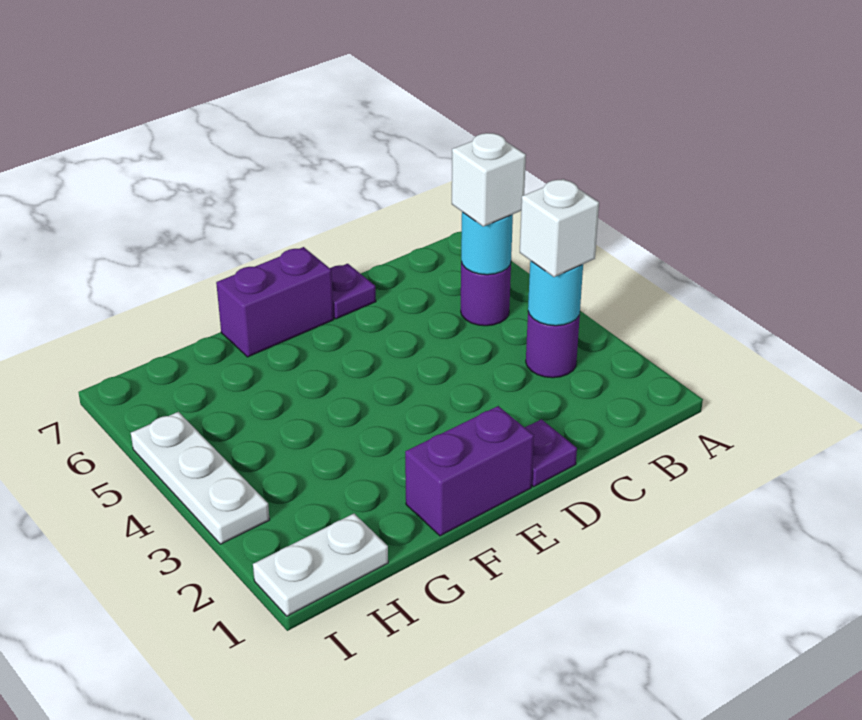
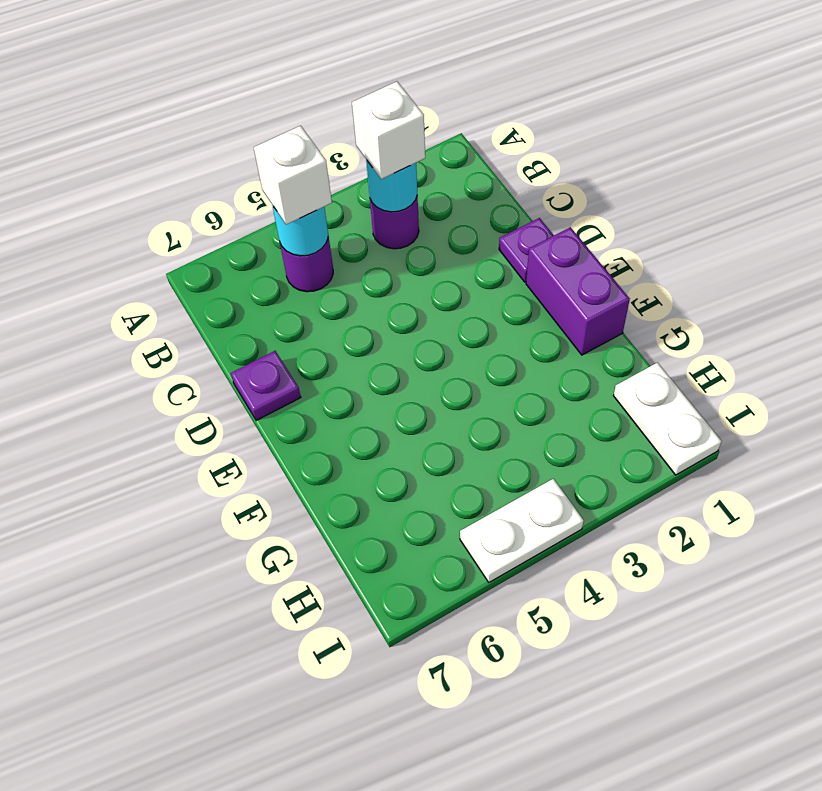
purple 1x2 brick [216,247,334,357] -> none
white 1x3 plate [131,412,270,544] -> white 1x2 plate [460,479,584,582]

